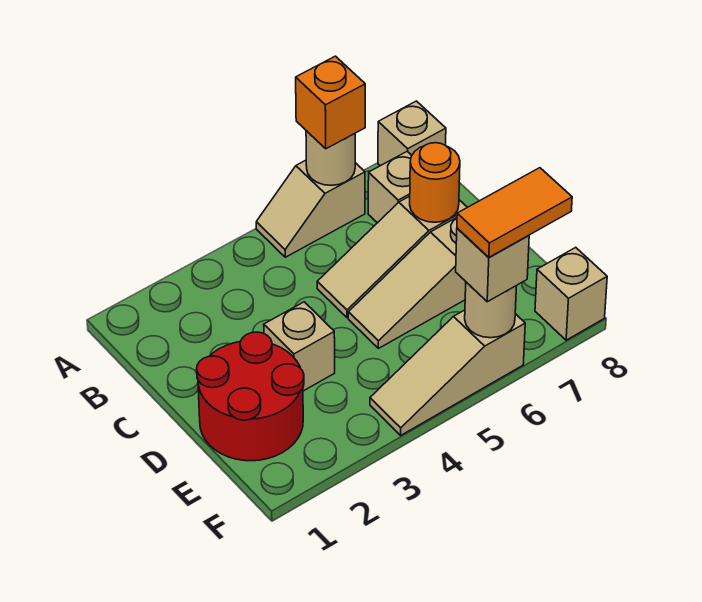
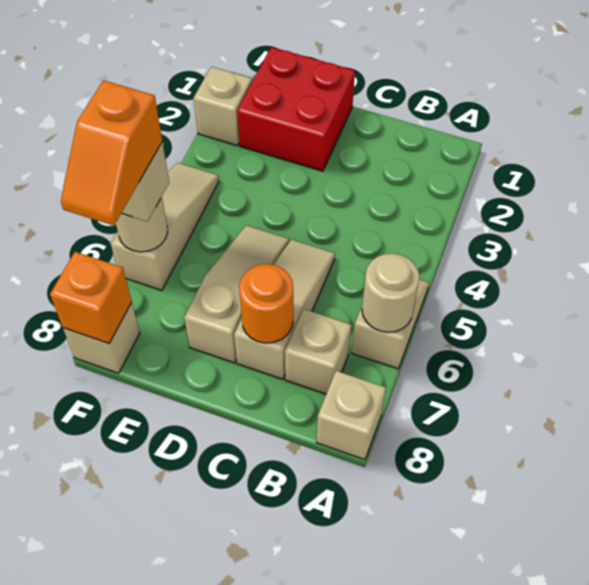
orange 1x1 brick [296,56,365,149] -> orange 1x1 brick moved to [50,252,132,343]
red 2x2 round brick [197,332,304,461] -> red 2x2 brick [237,47,355,171]
tan 1x1 brick [264,302,335,391] -> tan 1x1 brick moved to [194,67,252,146]
orange 1x2 tile [457,168,572,257] -> orange 1x2 slope [61,80,162,226]

